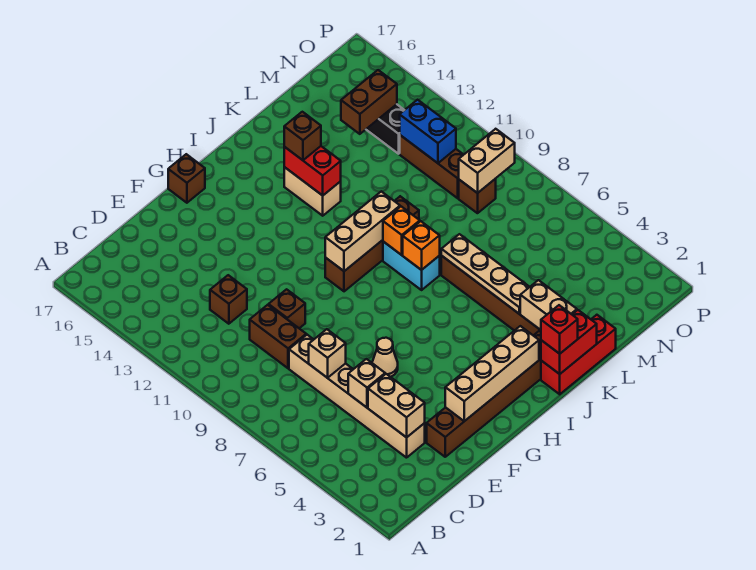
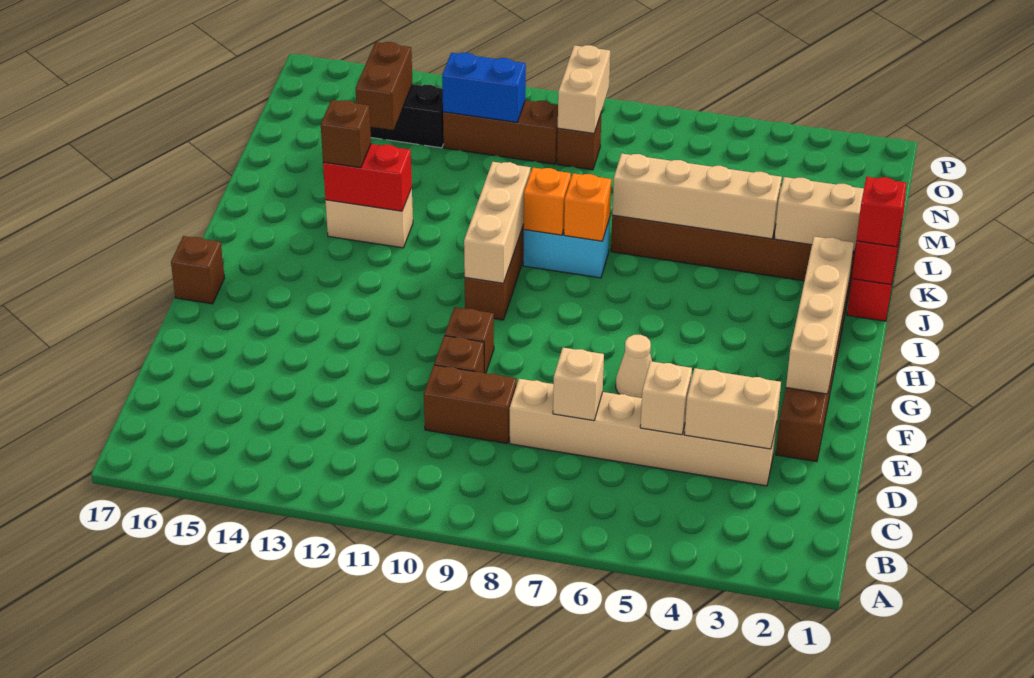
brown 1x1 brick [210,275,247,324] -> brown 1x1 brick moved to [445,307,494,373]
tan 1x4 plate [441,234,529,314] -> tan 1x4 brick [612,154,782,239]

